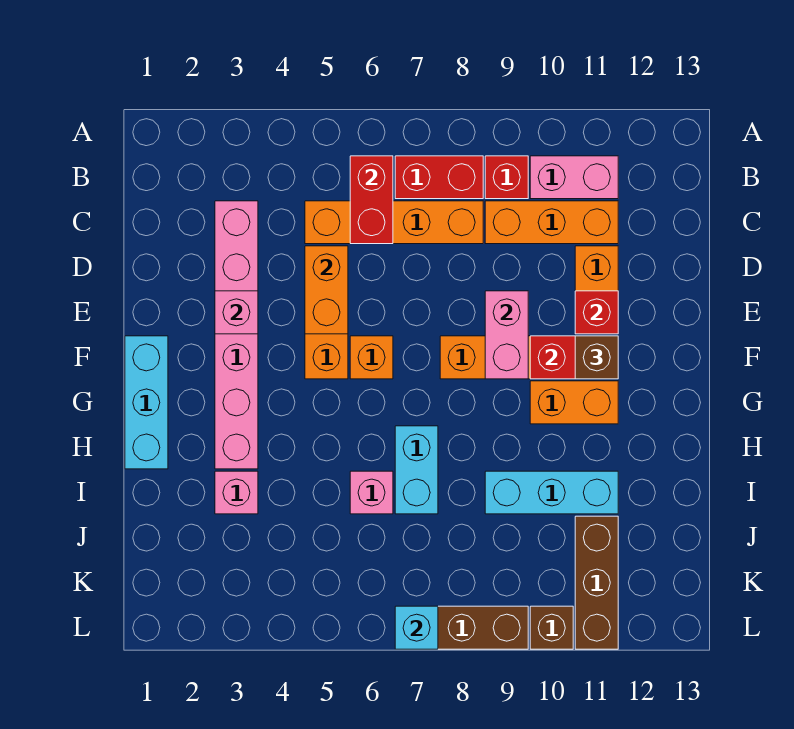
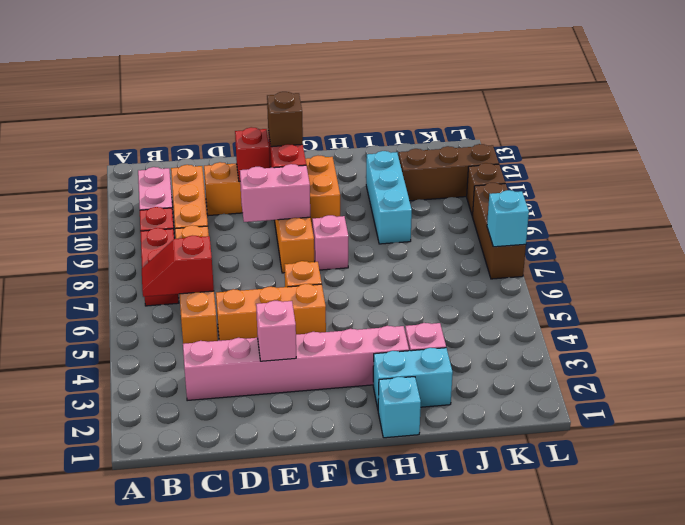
red 1x2 brick [350,156,393,244] -> red 1x2 slope [142,236,214,297]
orange 1x2 brick [305,246,348,334] -> none
cyan 1x3 brick [125,336,168,469] -> cyan 1x1 brick [378,377,421,438]
cyan 1x2 brick [395,426,438,514] -> cyan 1x2 brick moved to [373,348,453,408]
pink 1x1 brick [350,471,393,514] -> pink 1x1 brick moved to [312,215,348,270]

